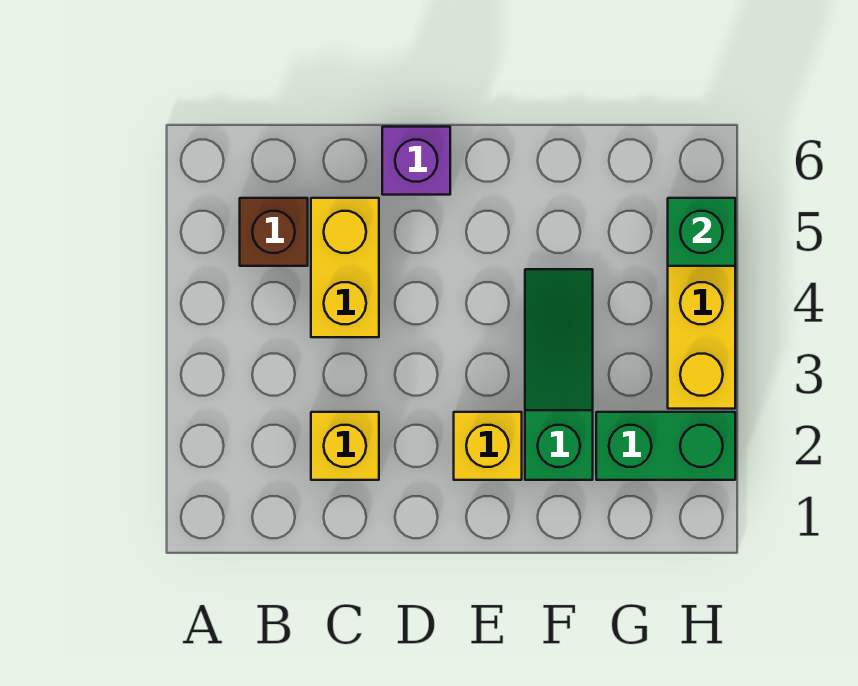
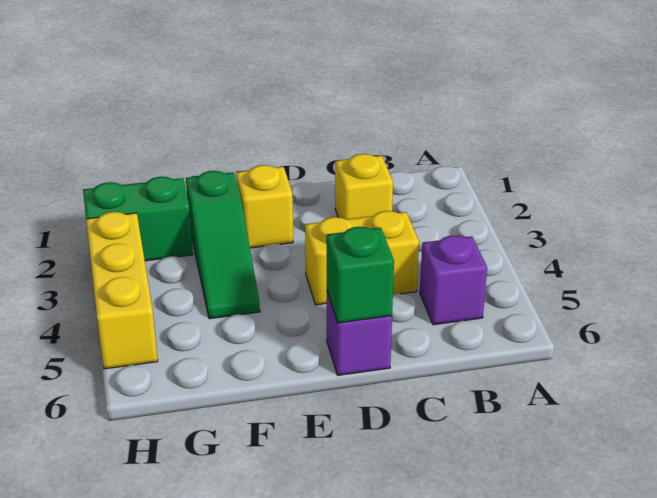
brown 1x1 brick [240,198,308,266] -> purple 1x1 brick [420,235,487,325]
yellow 1x2 brick [311,198,379,337] -> yellow 1x2 brick turned to [305,211,419,305]
green 1x1 brick [668,198,735,266] -> green 1x1 brick moved to [326,227,394,323]

